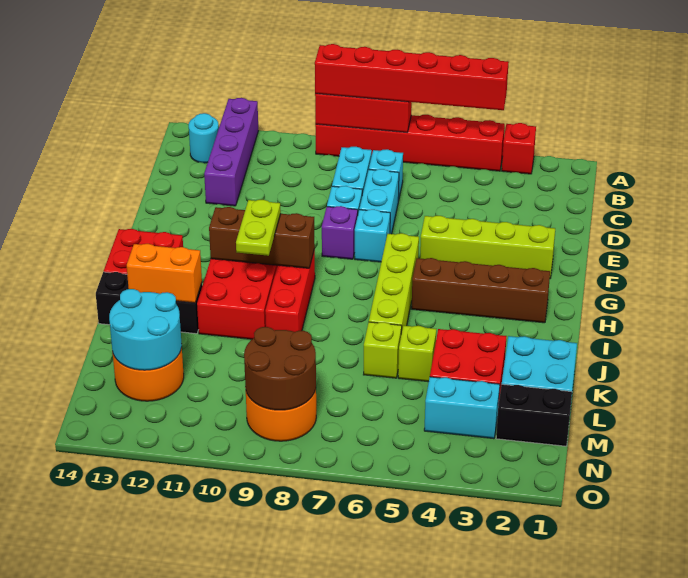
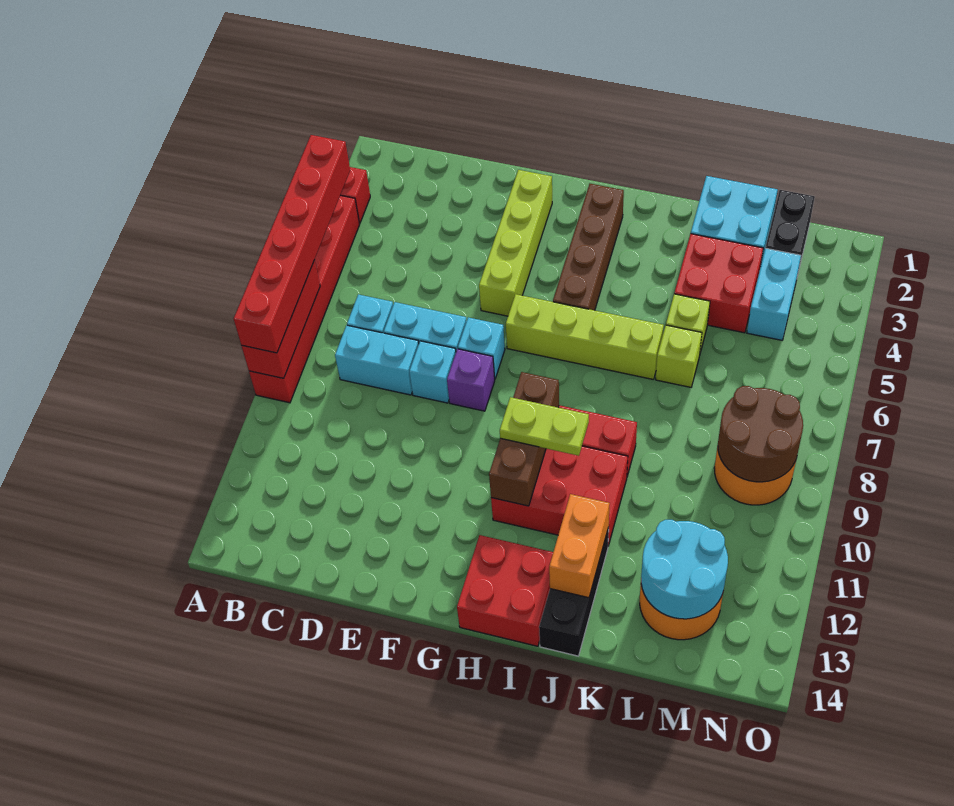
purple 1x4 brick [204,98,258,206] -> none
cyan 1x1 round brick [189,113,219,163] -> none

